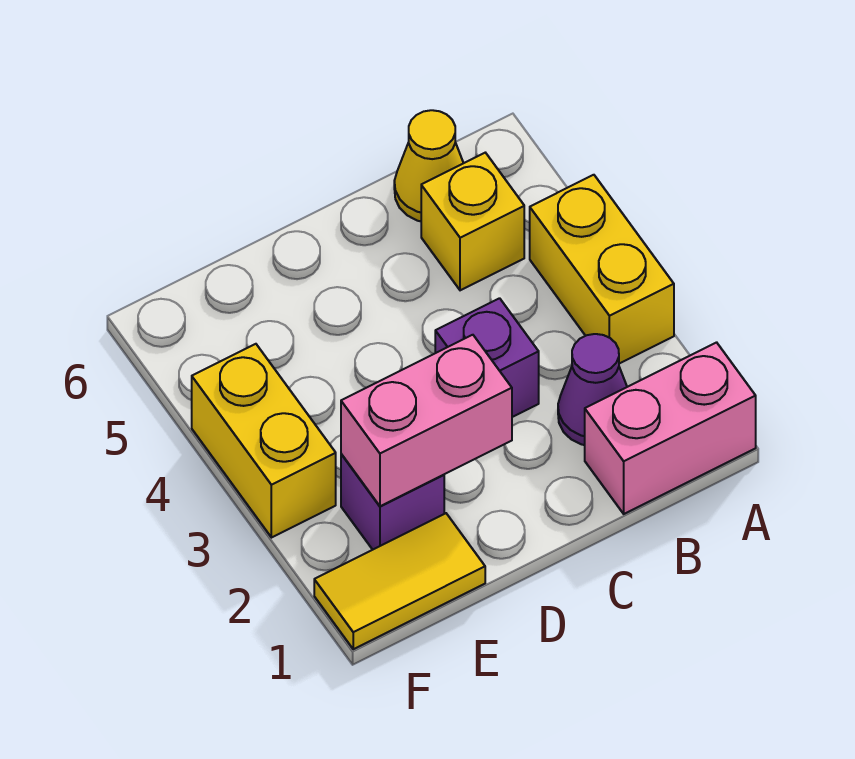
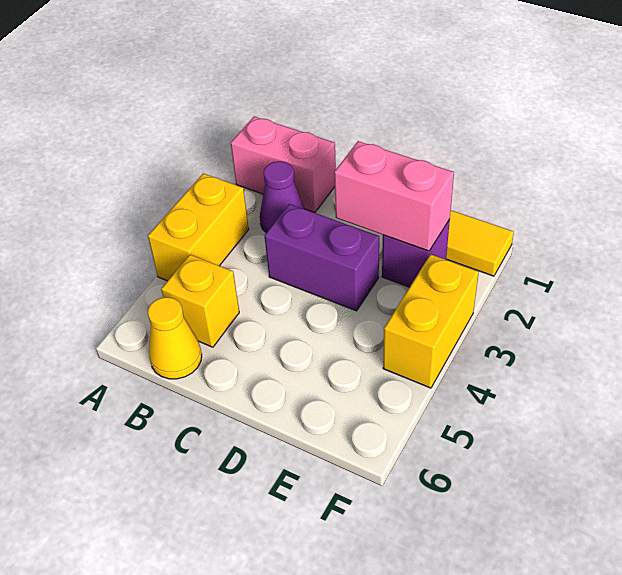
purple 1x1 brick [435,298,539,417] -> purple 1x2 brick [265,204,379,311]

